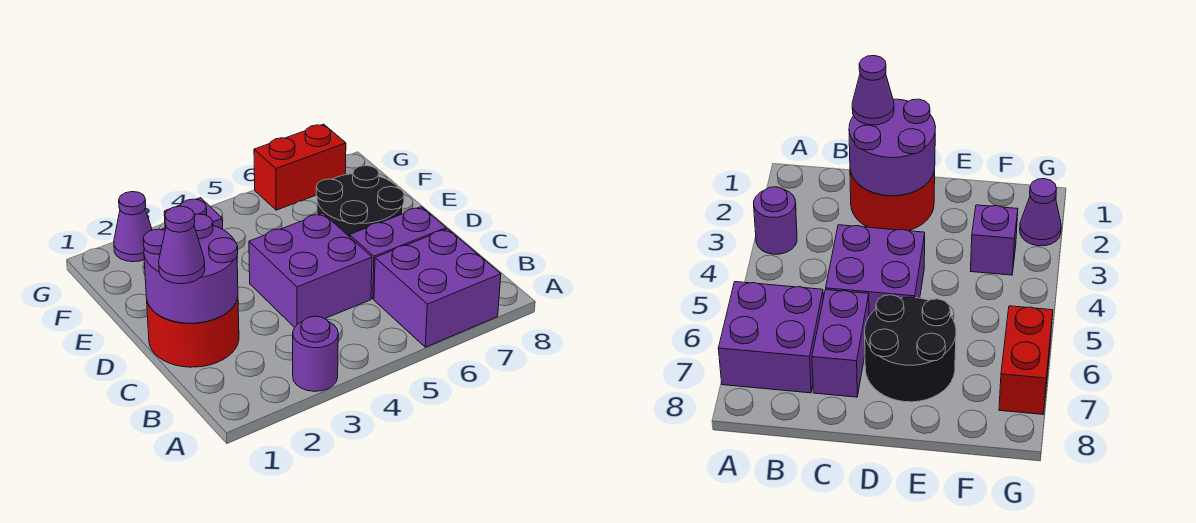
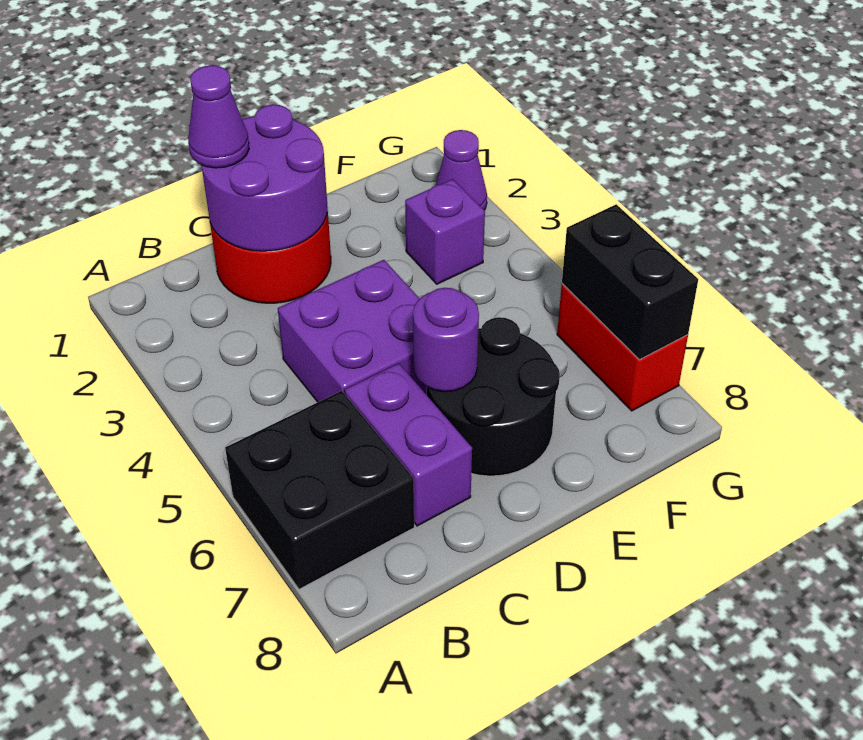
purple 1x1 round brick [293,316,338,391] -> purple 1x1 round brick moved to [413,288,479,392]
purple 2x2 brick [374,229,501,347] -> black 2x2 brick [225,391,414,589]
none -> black 1x2 brick [562,204,698,360]

